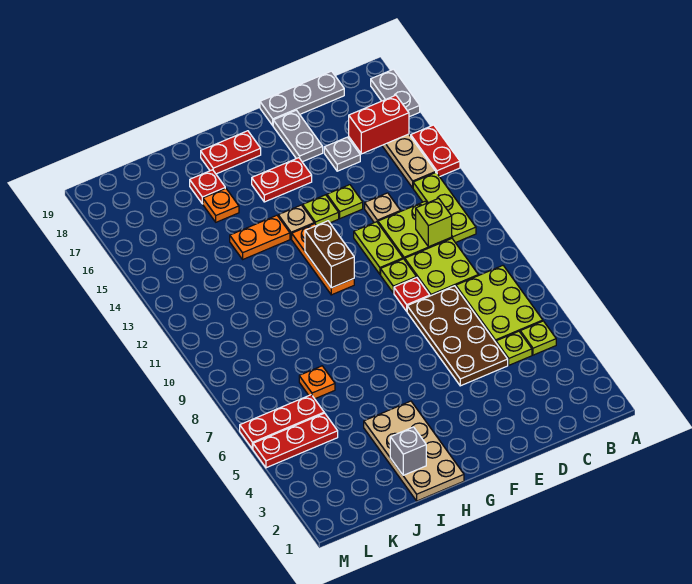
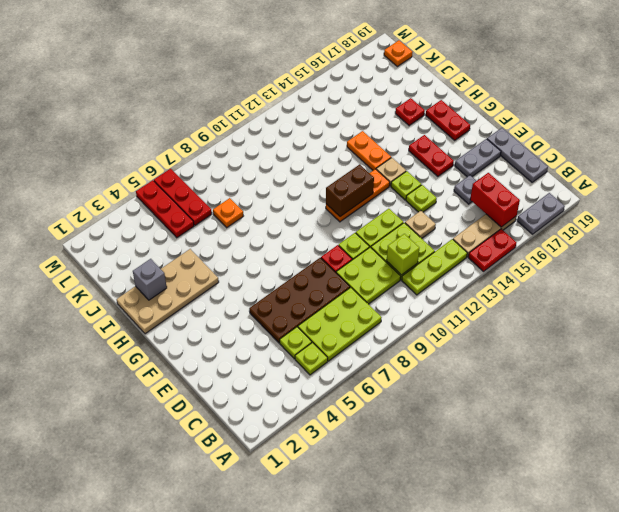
orange 1x1 plate [203,188,239,222] -> orange 1x1 plate moved to [384,40,412,67]

